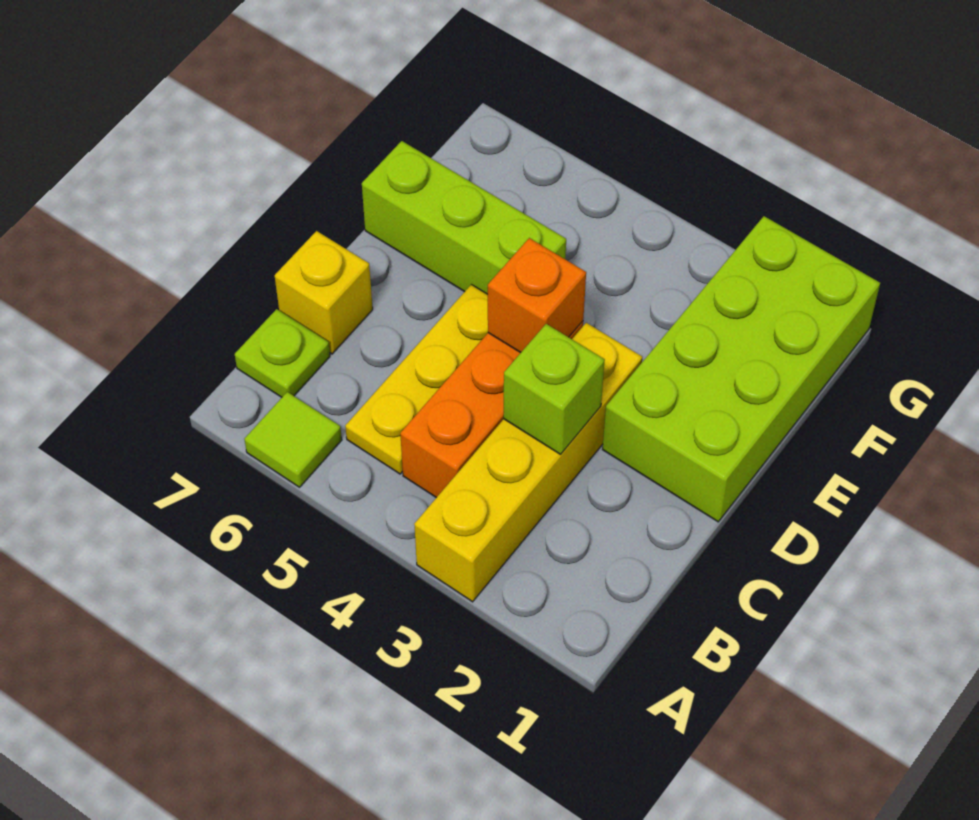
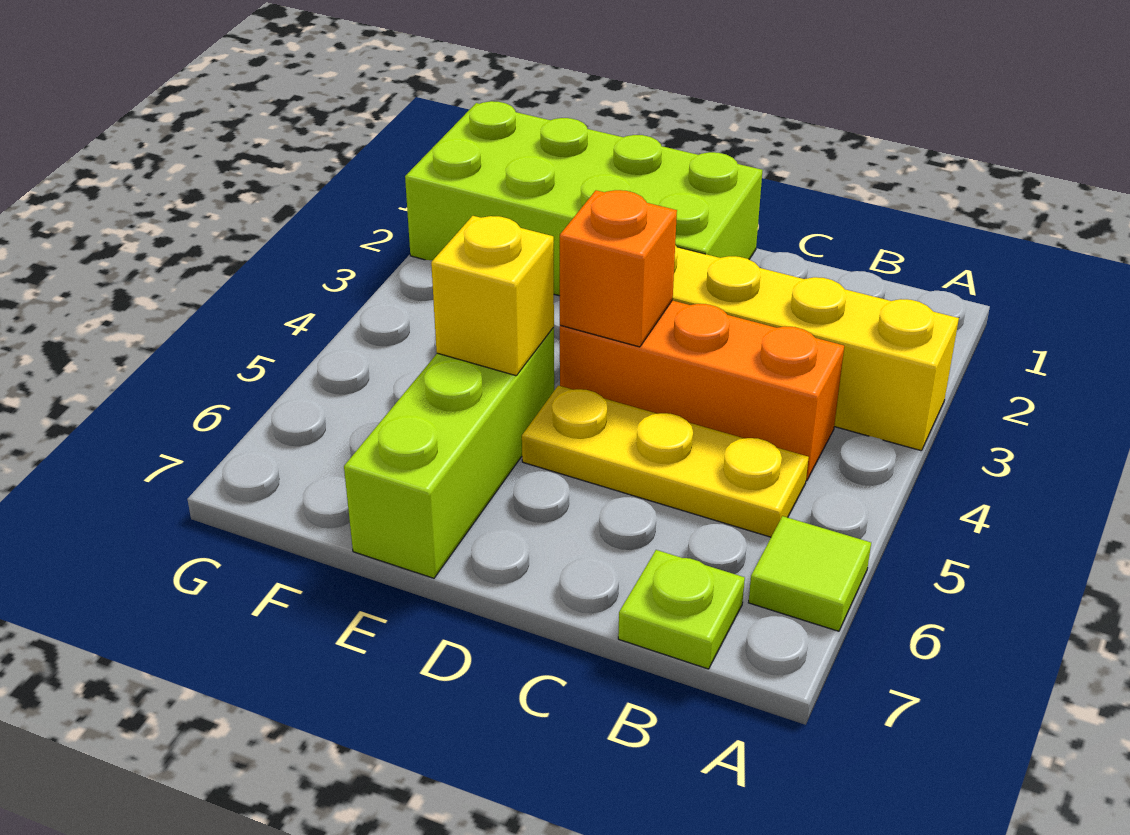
lime 1x1 brick [503,324,605,454] -> none
yellow 1x1 brick [275,231,373,354] -> yellow 1x1 brick moved to [431,216,554,376]

